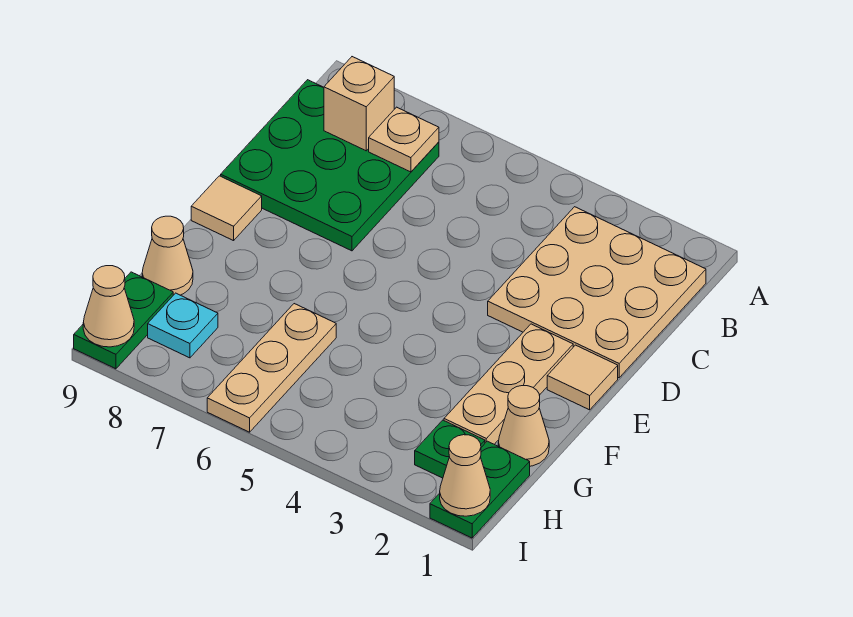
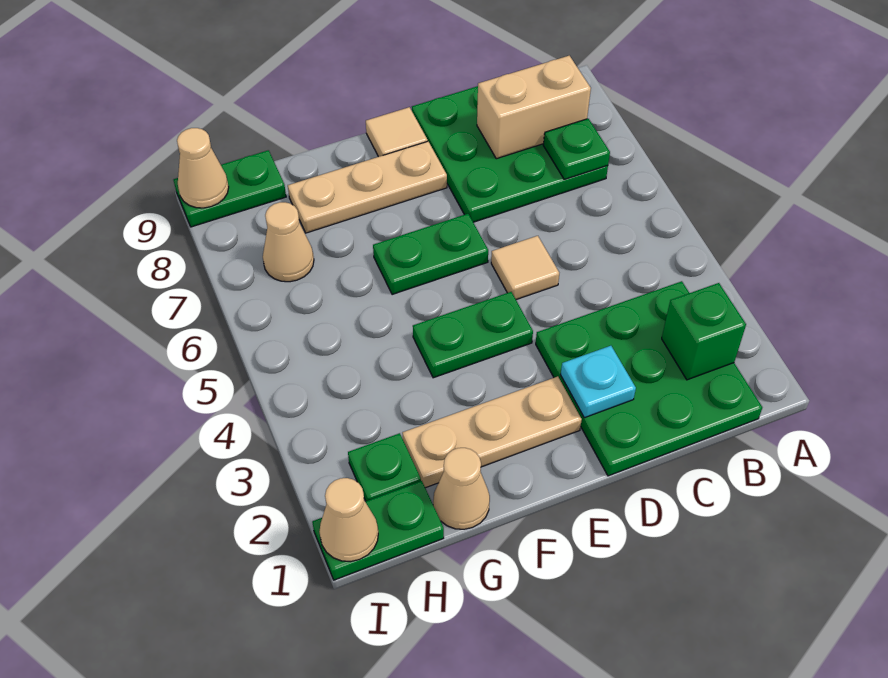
tan 3x3 plate [488,207,706,378] -> green 3x3 plate [536,281,762,476]
none -> green 1x1 brick [662,283,746,380]
tan 1x1 plate [369,107,439,172] -> green 1x1 plate [543,119,610,180]
tan 1x1 brick [324,57,394,151] -> tan 1x2 brick [477,56,591,159]
tan 1x1 tile [547,345,618,410] -> tan 1x1 tile moved to [491,236,559,300]
none -> green 1x2 plate [413,292,533,378]
none -> green 1x2 plate [373,214,488,295]
tan 1x3 plate [207,304,336,432] -> tan 1x3 plate moved to [288,141,447,233]
tan 1x1 cone [142,216,193,295] -> tan 1x1 cone moved to [263,202,314,282]
cyan 1x1 plate [148,293,218,358] -> cyan 1x1 plate moved to [561,346,636,418]

